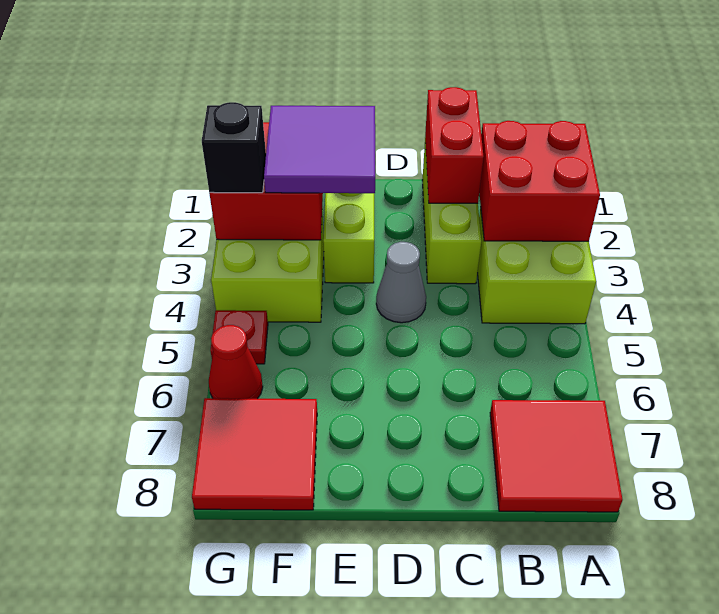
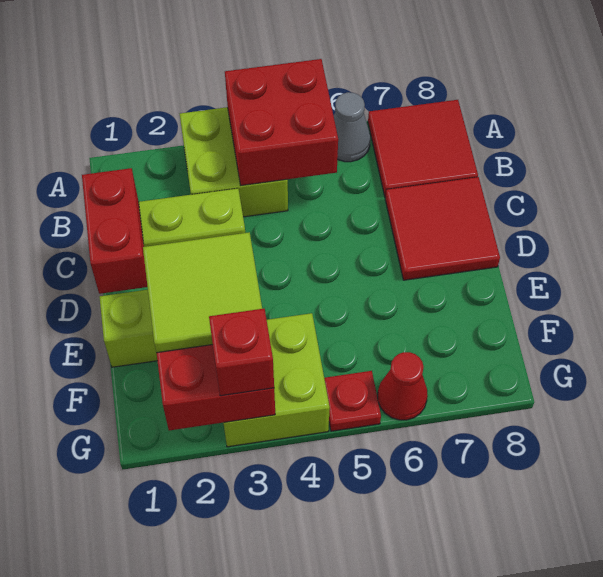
red 2x2 brick [479,121,600,241] -> red 2x2 brick moved to [225,59,338,186]
red 1x2 brick [425,87,484,203] -> red 1x2 brick turned to [82,168,148,294]
grey 1x1 cone [376,242,426,323] -> grey 1x1 cone moved to [334,92,370,162]
purple 2x2 tile [264,106,375,193] -> lime 2x2 tile [143,232,262,353]
red 2x2 tile [192,398,317,510] -> red 2x2 tile moved to [385,177,500,280]
black 1x1 brick [202,102,266,193] -> red 1x1 brick [209,309,274,396]

